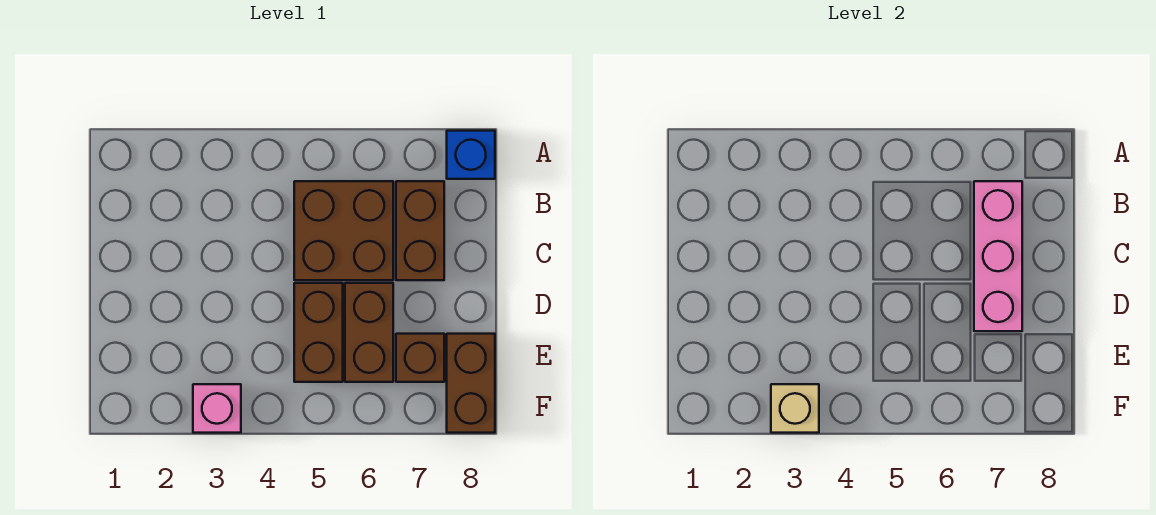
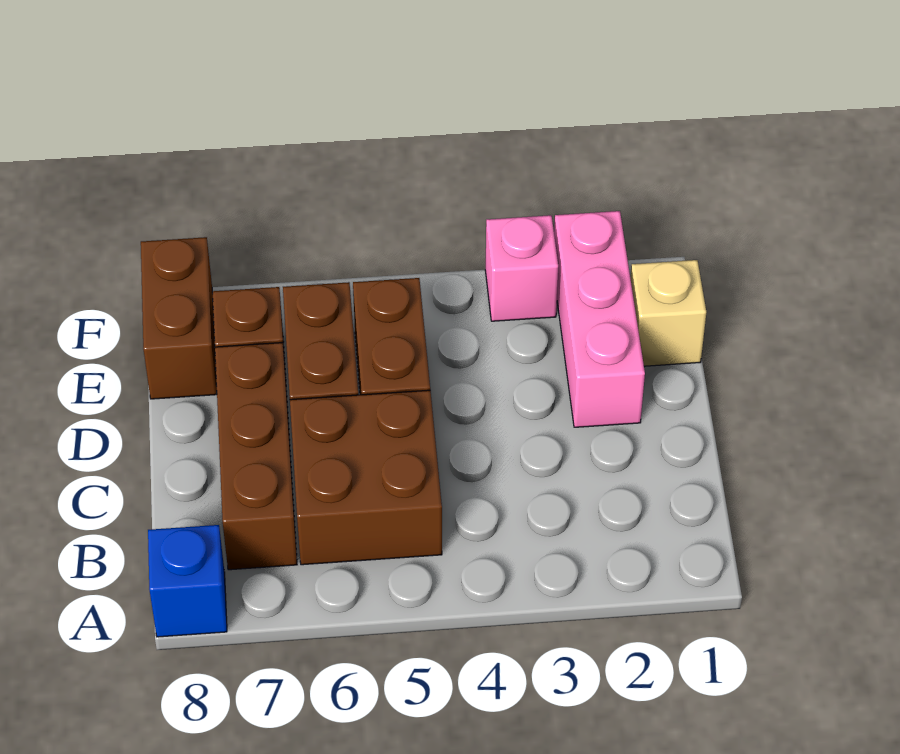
brown 1x2 brick [396,181,444,280] -> brown 1x3 brick [215,343,297,570]
pink 1x3 brick [974,181,1022,331] -> pink 1x3 brick moved to [554,211,645,427]
tan 1x1 brick [771,384,819,433] -> tan 1x1 brick moved to [630,260,706,366]

